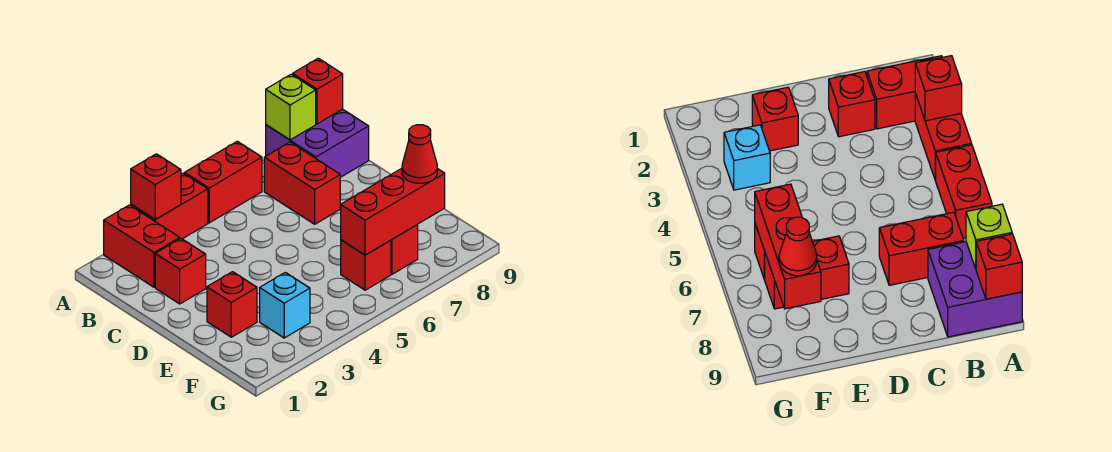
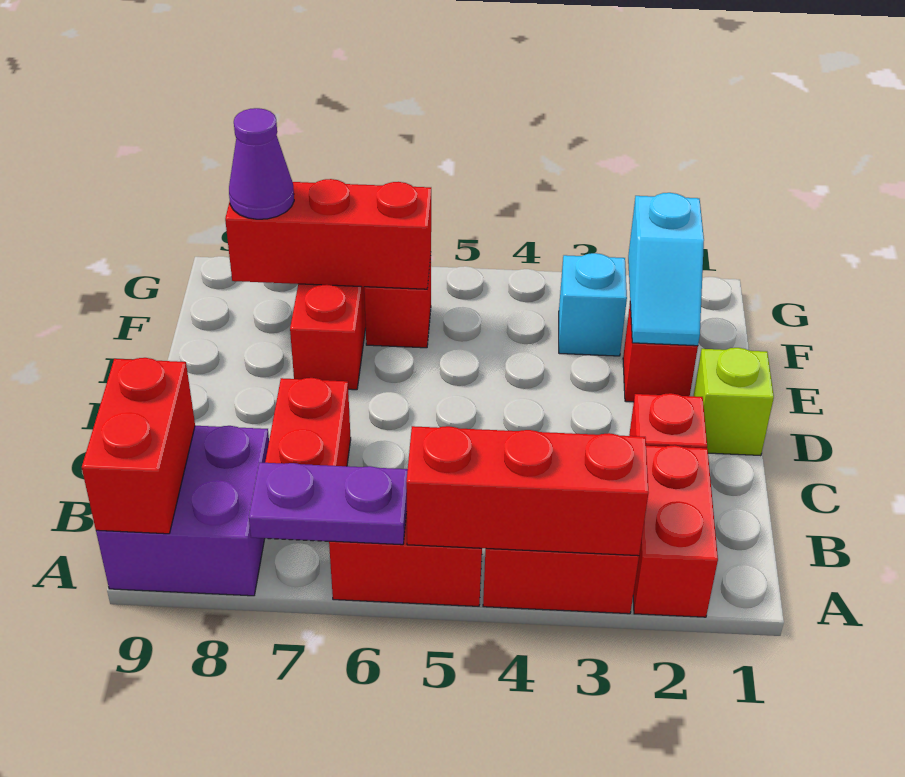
red 1x1 brick [131,154,181,219] -> red 1x3 brick [406,426,649,556]
none -> purple 1x2 plate [249,462,408,545]
lime 1x1 brick [266,74,316,140] -> lime 1x1 brick moved to [694,348,774,456]
red 1x1 brick [293,58,343,124] -> red 1x2 brick [82,358,195,534]
none -> cyan 1x2 slope [628,193,704,346]
red 1x1 cone [402,125,437,183] -> purple 1x1 cone [229,108,294,219]

